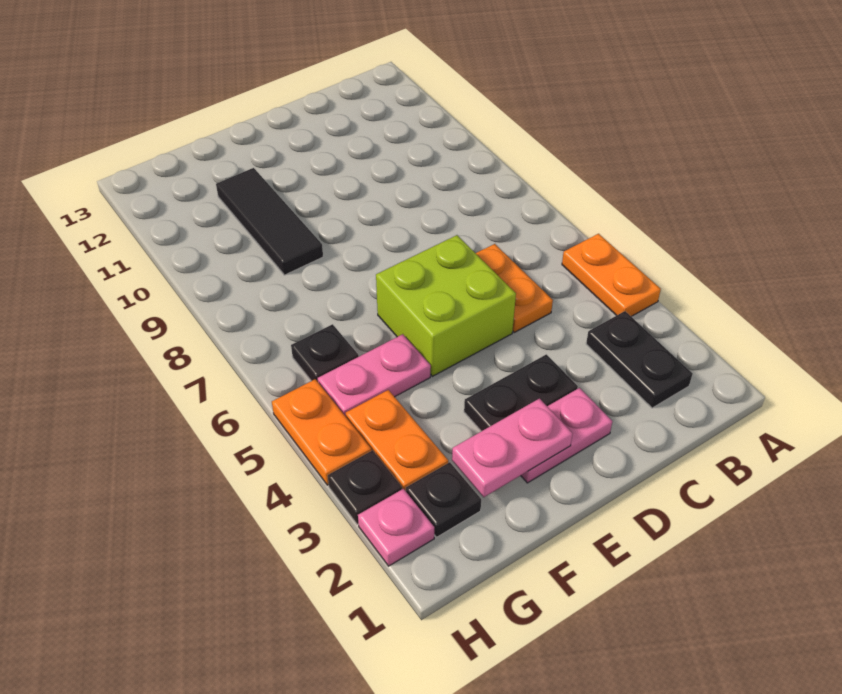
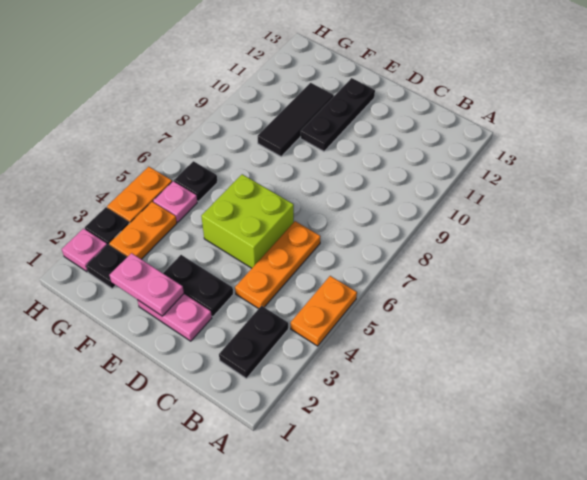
orange 1x2 plate [476,244,553,332] -> orange 1x3 plate [235,221,321,309]
none -> black 1x3 plate [301,78,375,151]
pink 1x2 plate [318,334,431,416] -> pink 1x1 plate [153,181,197,222]

